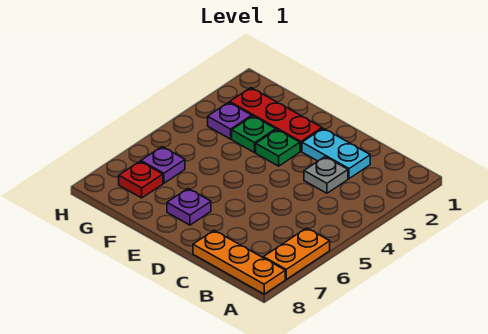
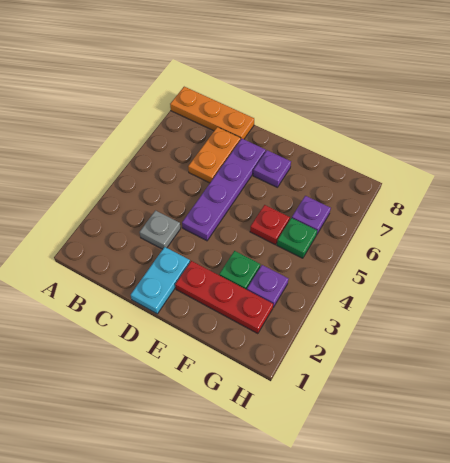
orange 1x2 plate [263,228,330,279] -> orange 1x2 plate moved to [188,127,241,183]
cyan 1x2 plate [302,128,370,179] -> cyan 1x2 plate turned to [131,247,190,314]
none -> purple 1x4 plate [182,139,266,241]
green 1x1 plate [256,130,300,166] -> green 1x1 plate moved to [277,218,317,258]
red 1x1 plate [119,161,163,198] -> red 1x1 plate moved to [250,205,290,245]

